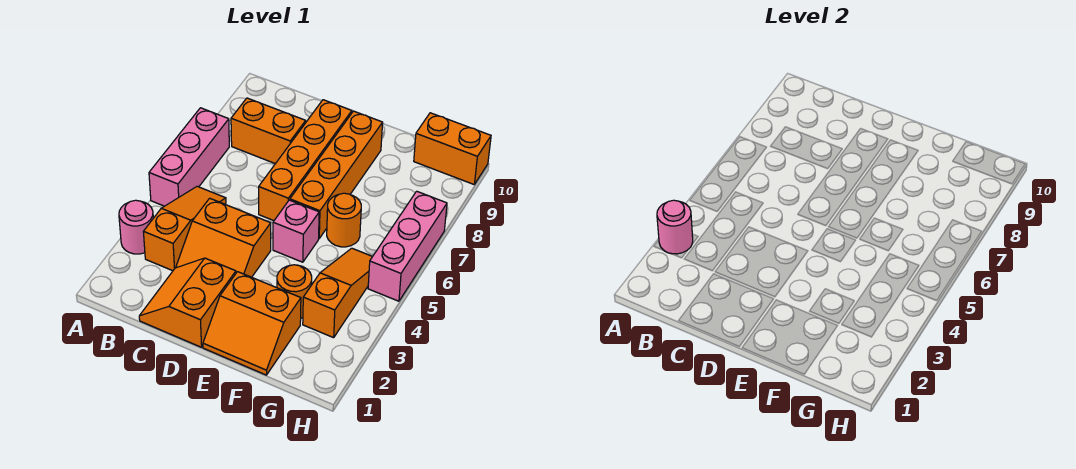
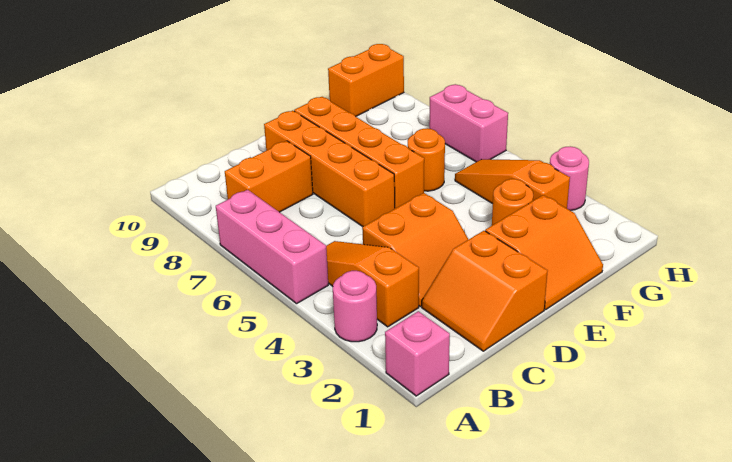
pink 1x1 round brick [657,200,693,254] -> pink 1x1 round brick moved to [550,146,589,211]
pink 1x1 brick [273,200,319,262] -> pink 1x1 brick moved to [385,311,450,396]
pink 1x3 brick [368,191,447,301] -> pink 1x2 brick [429,84,508,162]

